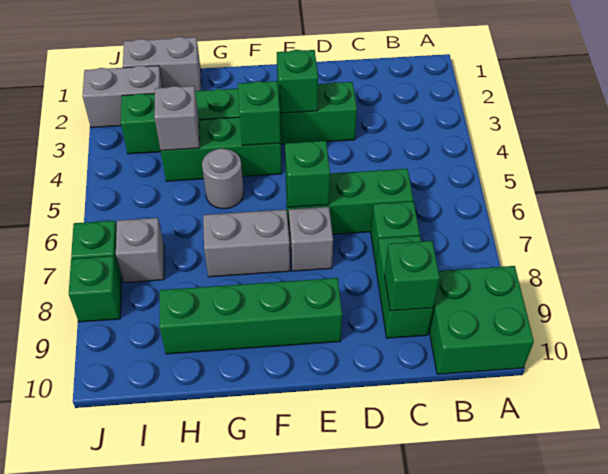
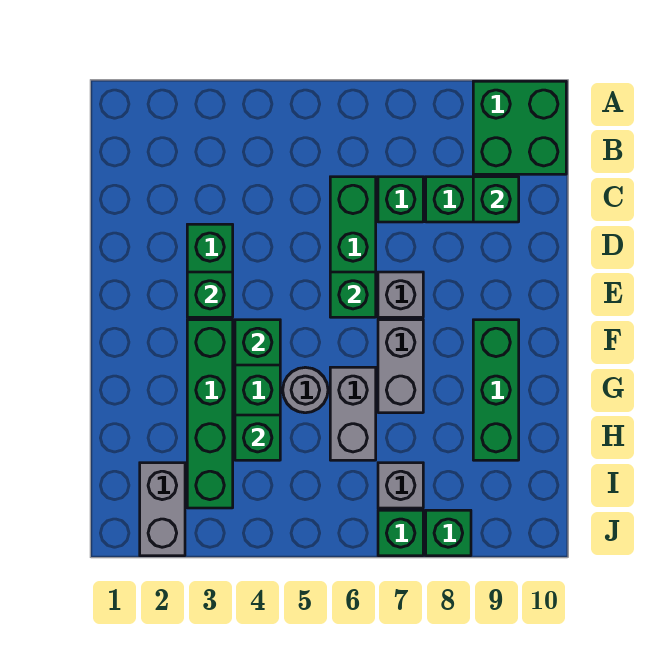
green 1x4 brick [159,278,342,354] -> green 1x3 brick [473,320,519,460]
grey 1x2 brick [123,37,201,91] -> grey 1x2 brick moved to [330,367,376,460]
grey 1x1 brick [154,86,199,151] -> green 1x1 brick [235,415,280,460]

